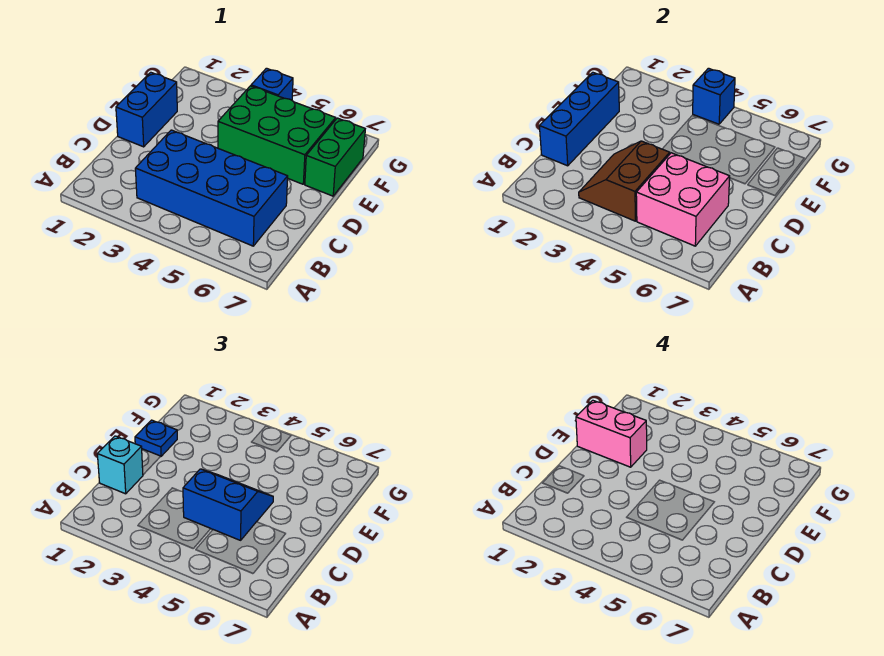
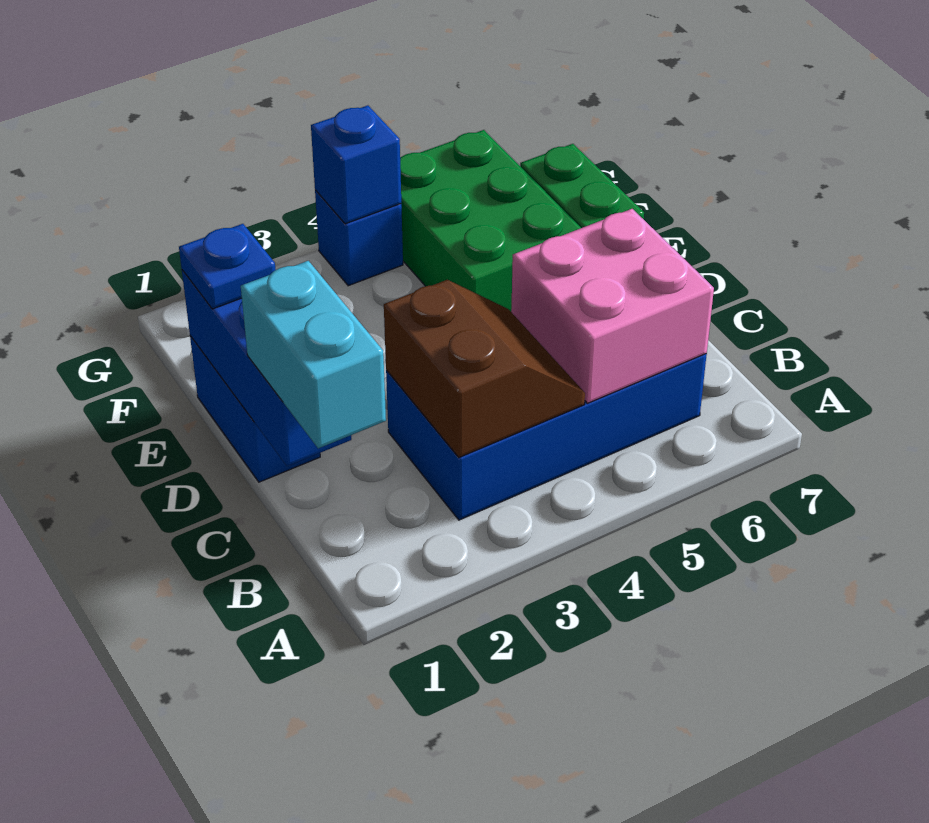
brown 2x2 slope [579,141,670,221] -> brown 2x2 slope turned to [384,280,585,458]
cyan 1x1 brick [97,436,143,494] -> cyan 1x2 brick [241,261,386,448]
blue 2x2 slope [183,469,273,540] -> none
pink 1x2 brick [576,400,647,467] -> none
green 2x3 brick [218,86,336,184] -> green 2x3 brick turned to [400,130,581,311]

